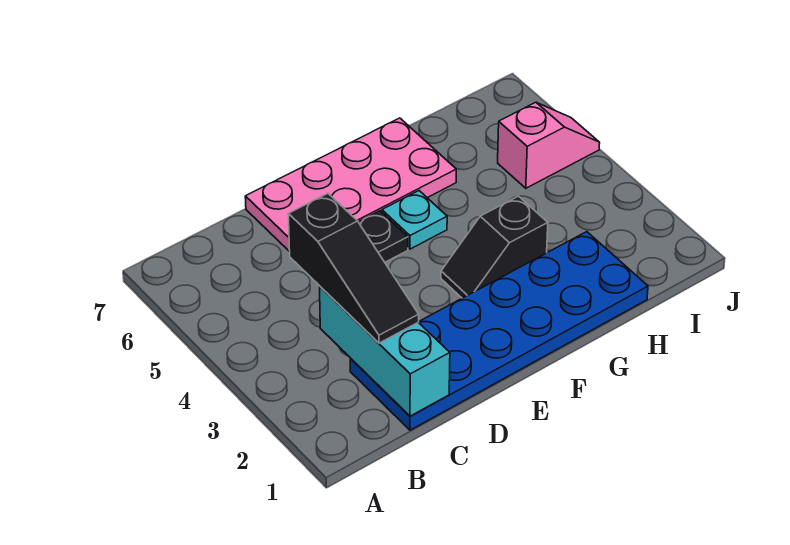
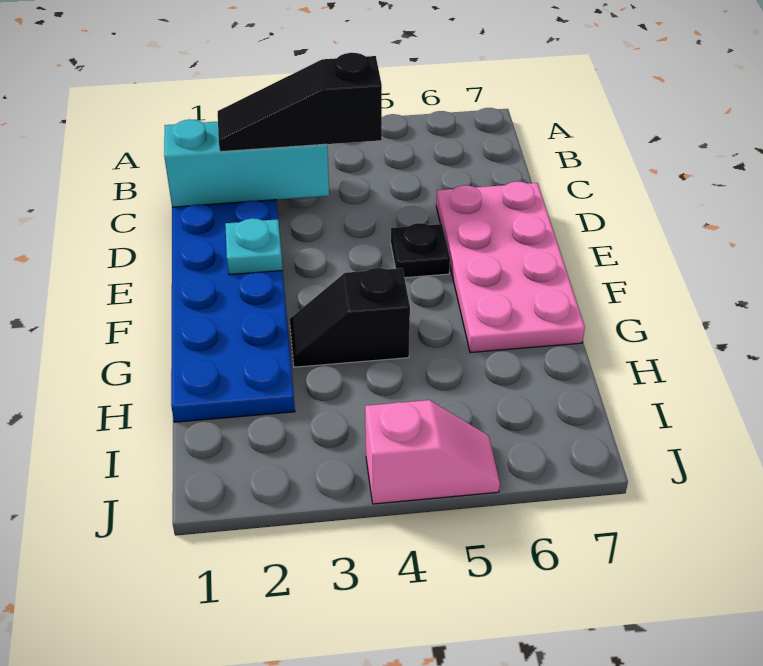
black 1x2 slope [441,196,548,298] -> black 1x2 slope turned to [290,268,410,367]
cyan 1x1 plate [382,191,447,249] -> cyan 1x1 plate moved to [225,218,283,275]
pink 1x2 slope [498,102,600,188] -> pink 1x2 slope turned to [365,400,500,504]

